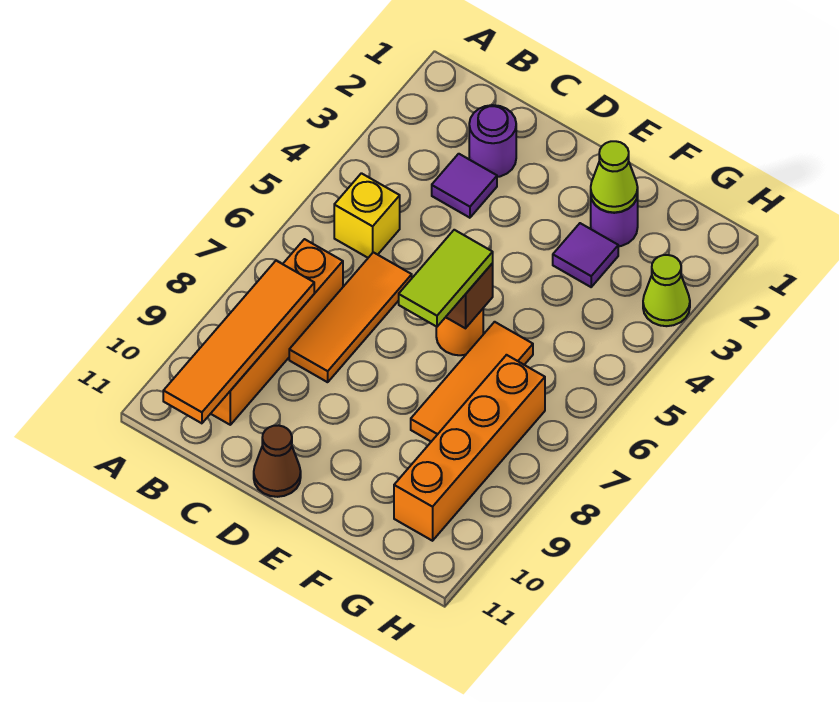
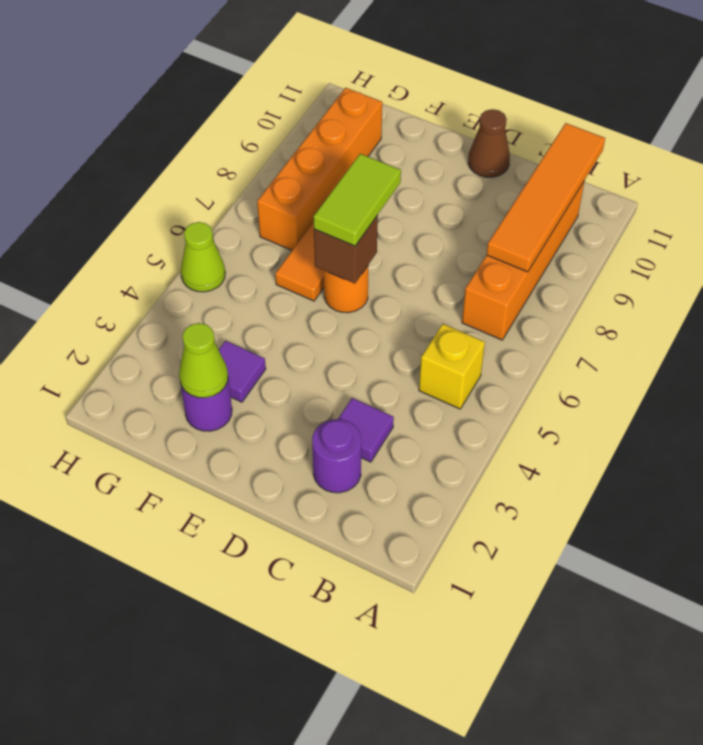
orange 1x3 tile [289,252,412,382] -> none
lime 1x1 cone [643,255,690,326] -> lime 1x1 cone moved to [181,222,225,292]

